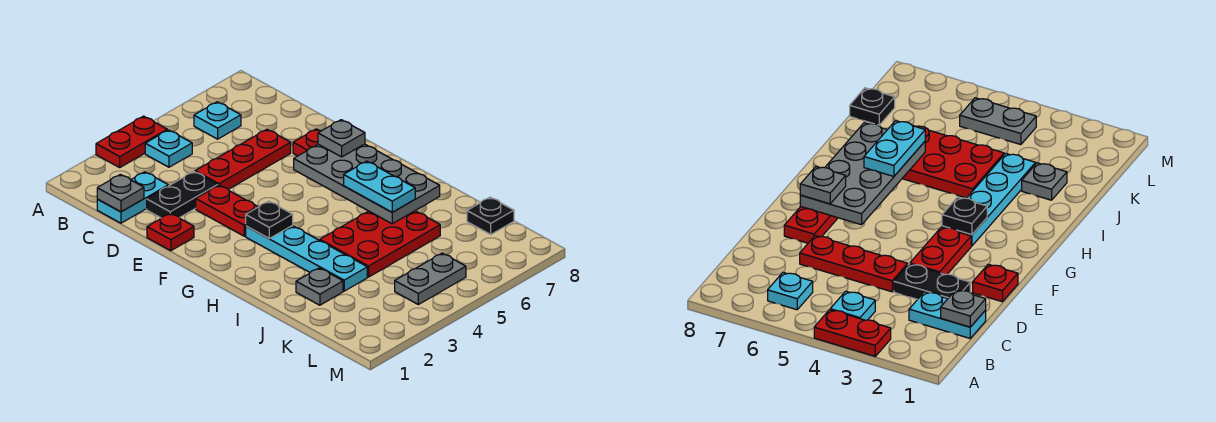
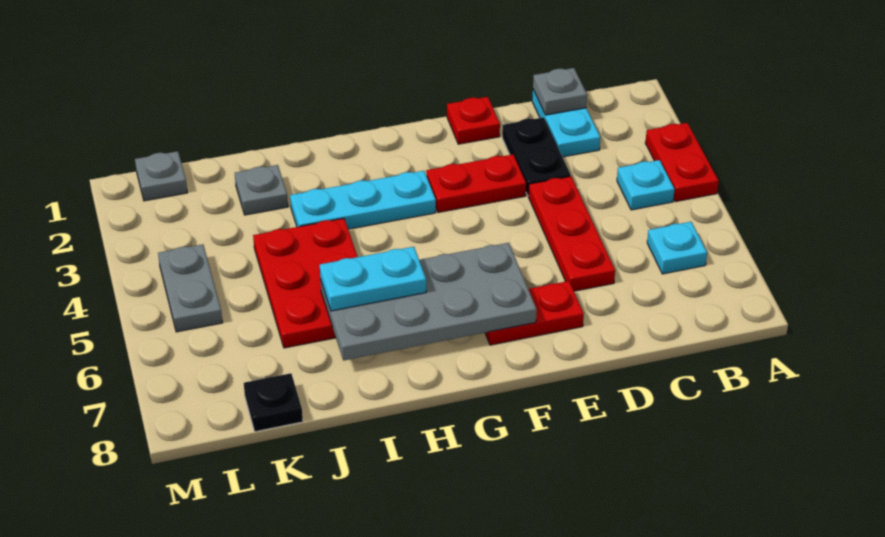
grey 1x1 plate [318,120,365,157] -> grey 1x1 plate moved to [135,151,187,201]
cyan 1x4 plate [246,226,367,291] -> cyan 1x3 plate [290,171,436,229]
black 1x1 plate [246,201,293,238] -> none

